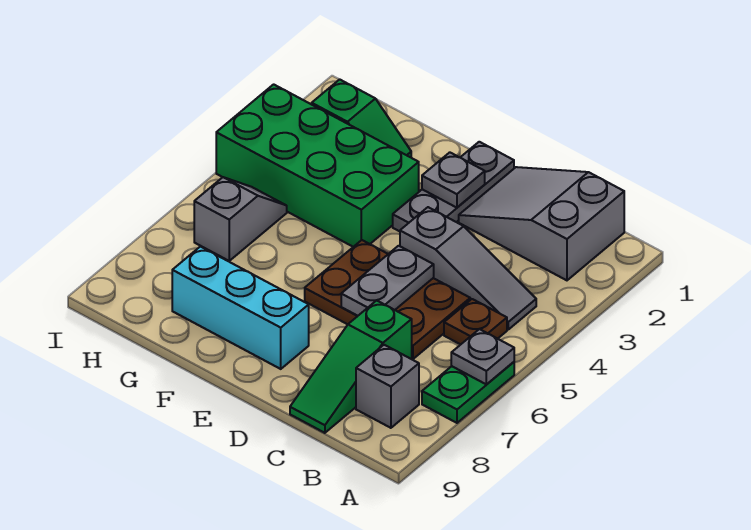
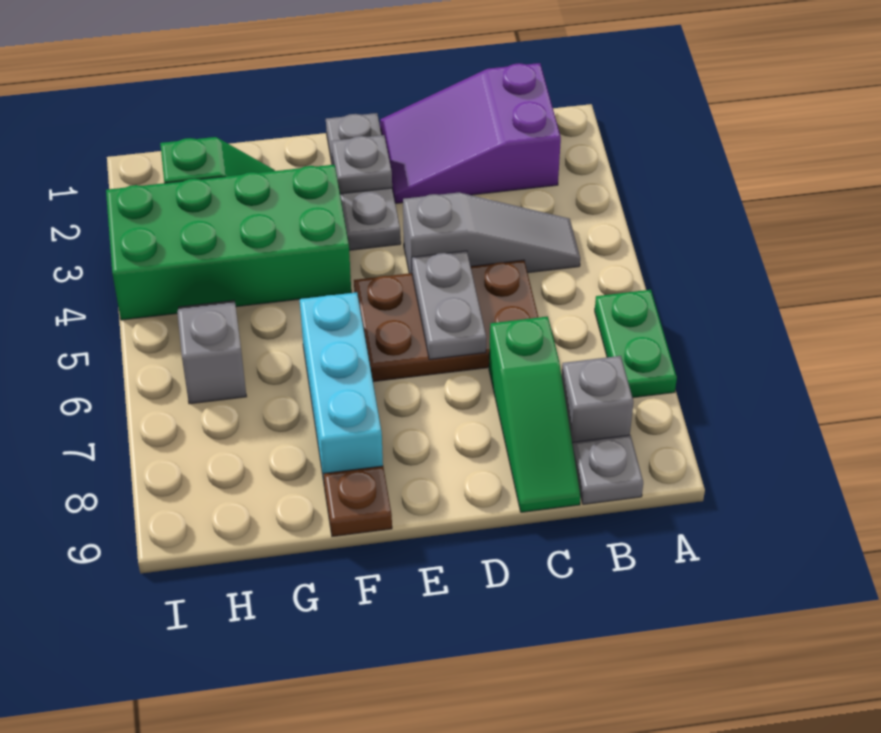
grey 1x1 plate [451,329,514,384] -> grey 1x1 plate moved to [572,435,643,504]
grey 2x3 slope [459,167,624,280] -> purple 2x3 slope [380,63,561,204]
brown 1x1 plate [444,299,507,345] -> brown 1x1 plate moved to [323,466,392,537]
cyan 1x3 brick [172,247,309,369] -> cyan 1x3 brick turned to [300,292,383,481]

